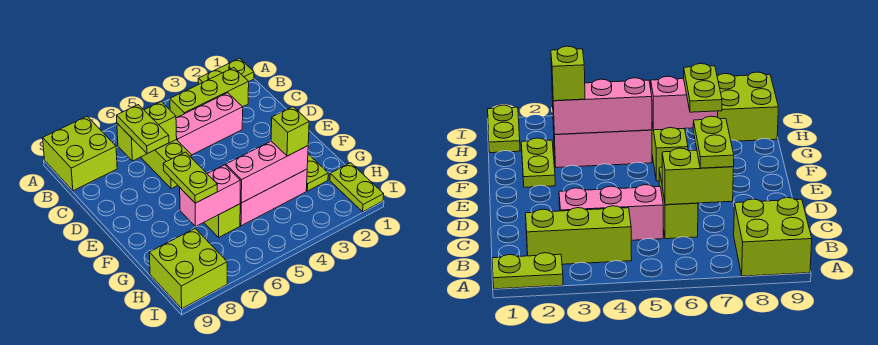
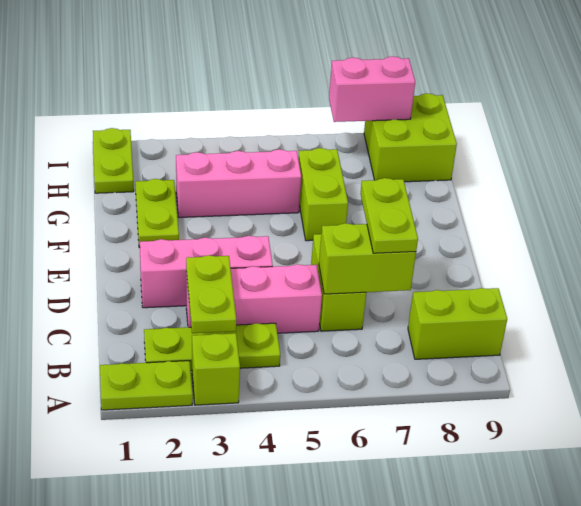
lime 2x2 brick [43,116,117,191] -> lime 1x2 brick [408,288,507,359]
lime 1x3 brick [170,68,249,118] -> lime 1x3 plate [144,323,280,371]
lime 1x2 plate [163,152,217,203] -> lime 1x2 plate moved to [186,255,236,333]
pink 1x3 brick [226,141,308,203] -> pink 1x3 brick moved to [140,236,273,308]
lime 1x1 brick [271,107,309,156] -> lime 1x1 brick moved to [192,333,240,405]
pink 1x2 brick [180,165,240,227] -> pink 1x2 brick moved to [329,56,415,122]

